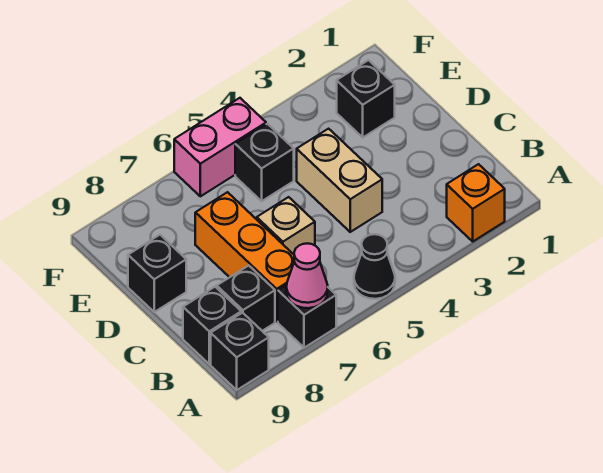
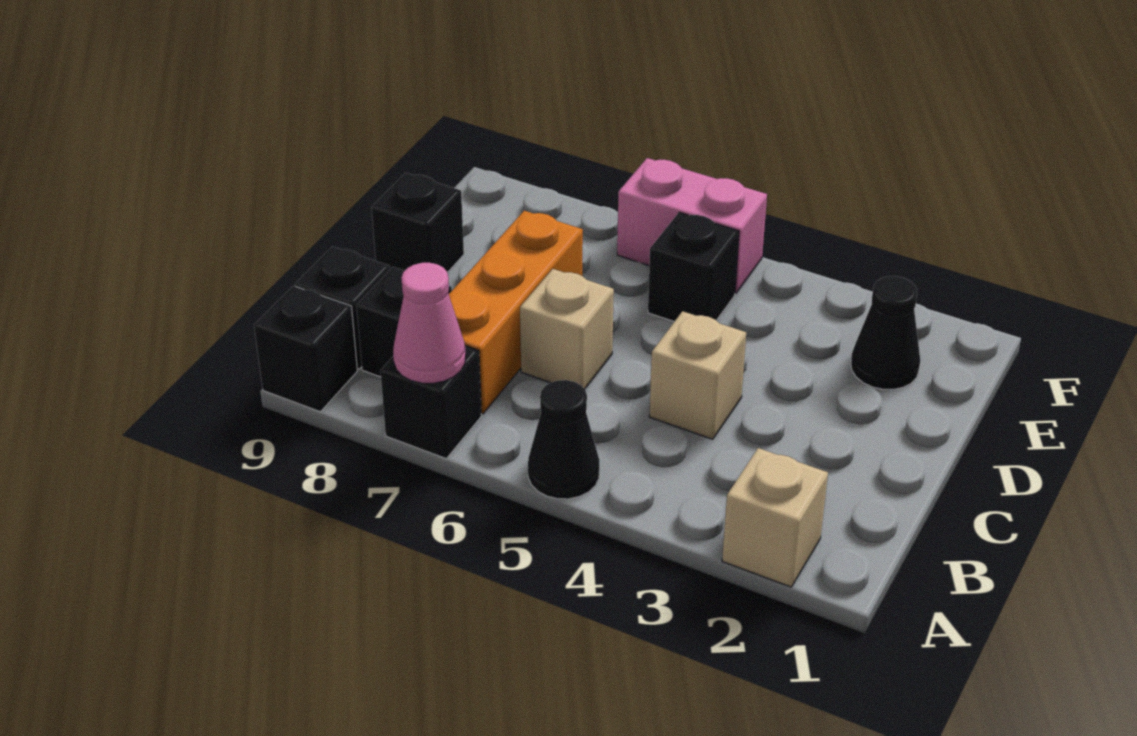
orange 1x1 brick [447,164,505,241] -> tan 1x1 brick [722,448,828,587]
tan 1x2 brick [297,129,382,232] -> tan 1x1 brick [649,311,746,439]
black 1x1 brick [337,60,395,137] -> black 1x1 cone [851,276,920,389]

